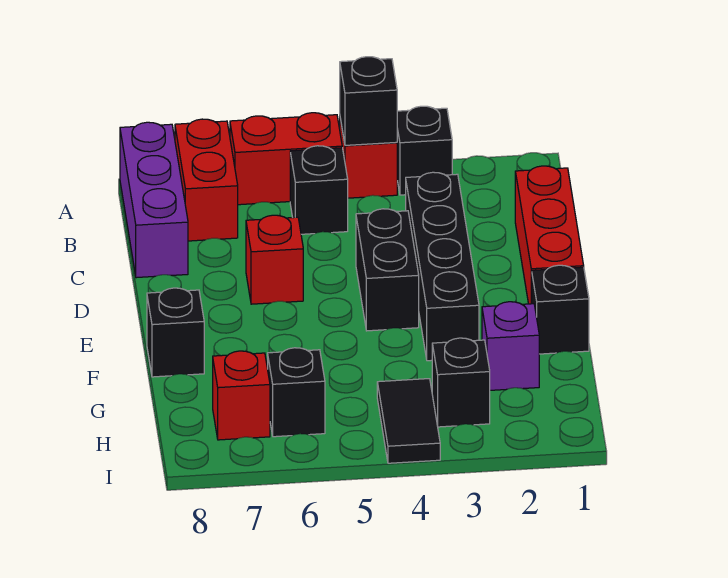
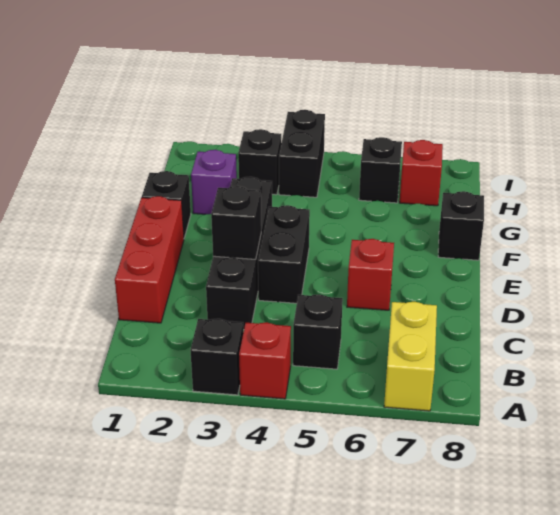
black 1x1 brick [340,57,397,145] -> black 1x1 brick moved to [211,186,261,259]
red 1x2 brick [230,113,342,205] -> none
red 1x2 brick [175,119,238,241] -> yellow 1x2 brick [384,302,437,411]
purple 1x3 brick [120,122,188,278] -> none
black 1x2 tile [377,379,440,463] -> black 1x2 brick [279,110,325,197]

